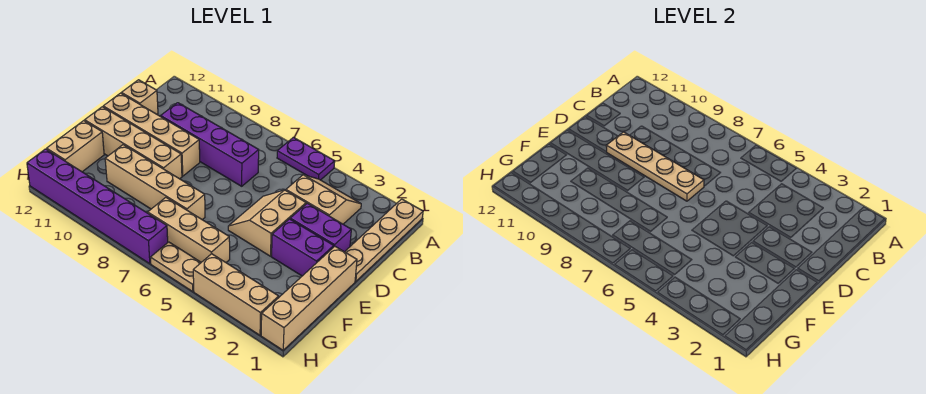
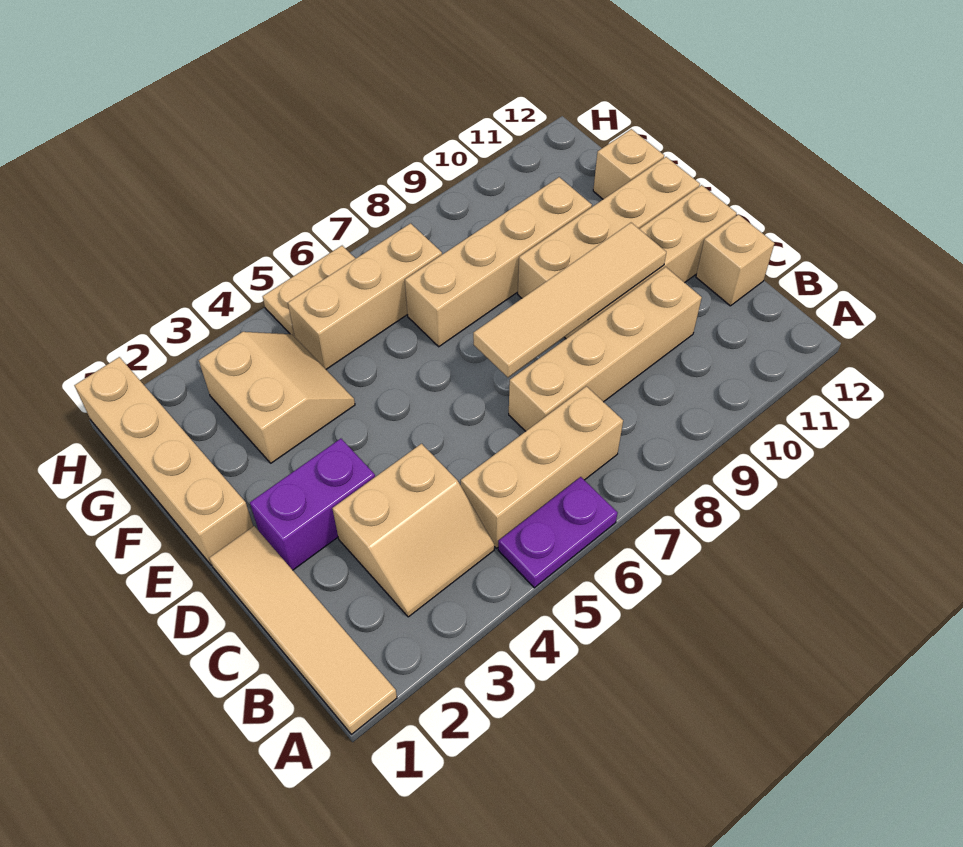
tan 1x4 plate [345,199,423,281] -> tan 1x4 tile [209,526,397,734]
purple 1x4 brick [161,103,259,186] -> tan 1x4 brick [509,267,702,431]
tan 2x2 slope [228,190,306,256] -> tan 2x2 slope moved to [199,332,355,463]
tan 1x4 plate [606,132,704,201] -> tan 1x4 tile [473,223,666,377]
purple 1x2 brick [272,219,334,276] -> none
tan 1x2 brick [47,121,104,172] -> tan 1x1 brick [593,129,664,199]
tan 1x3 brick [193,254,279,335] -> tan 1x3 brick moved to [461,386,623,548]
purple 1x6 brick [27,149,168,264] -> none

